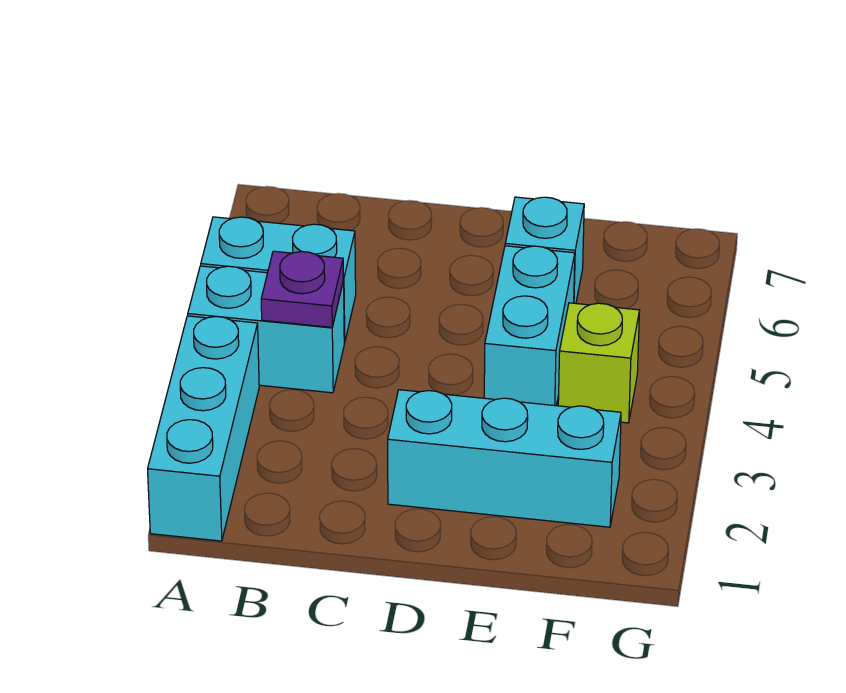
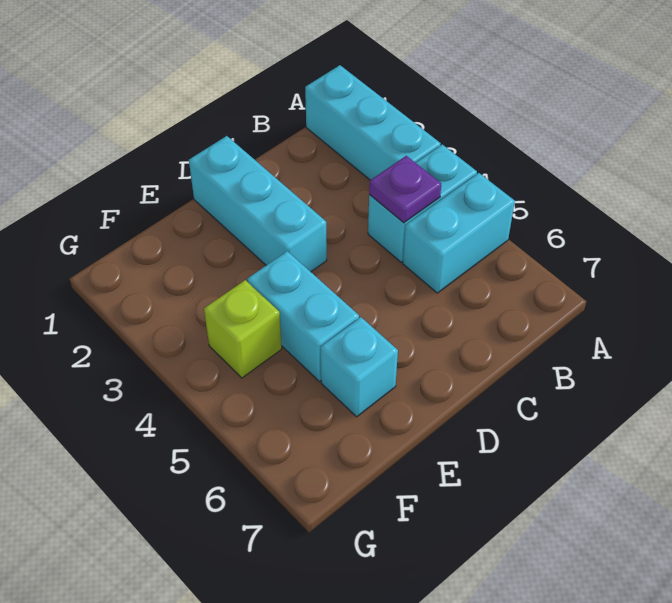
cyan 1x3 brick [388,390,621,527] -> cyan 1x3 brick turned to [189,136,327,272]

